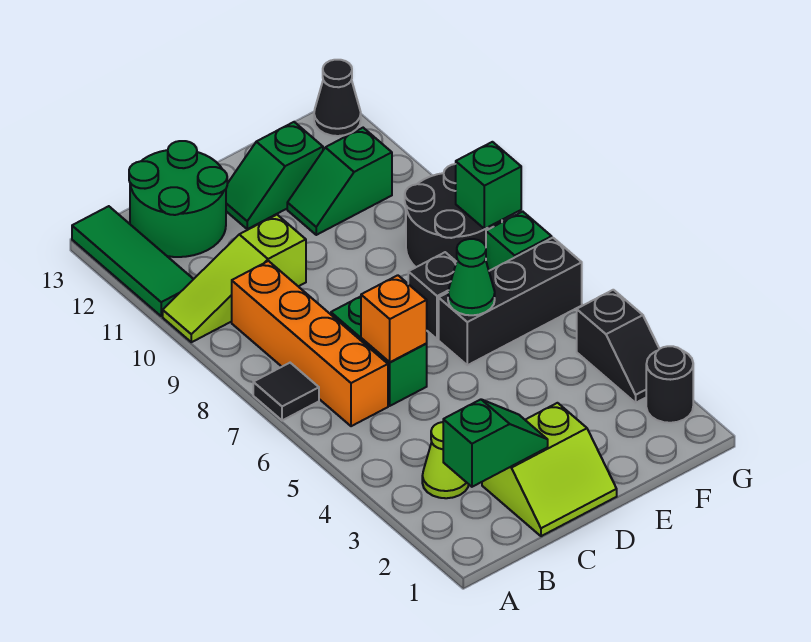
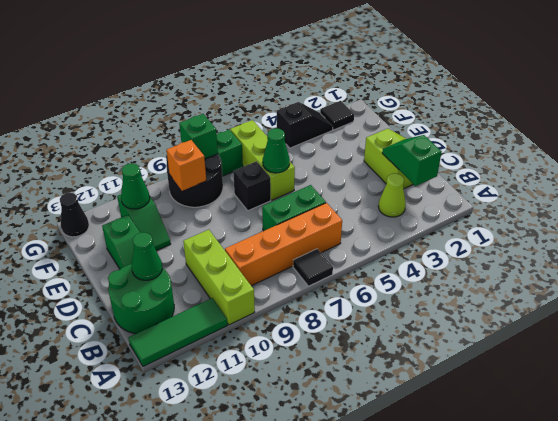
lime 1x3 slope [163,215,306,342] -> lime 1x3 brick [183,230,255,325]
orange 1x1 brick [361,275,427,362] -> orange 1x1 brick moved to [167,140,206,191]
none -> green 1x1 cone [132,232,162,280]
black 1x3 brick [439,238,582,365] -> lime 1x3 brick [230,120,295,200]
none -> green 1x1 cone [121,163,150,209]
black 1x1 round brick [646,346,693,423] -> black 1x1 tile [320,101,354,130]

